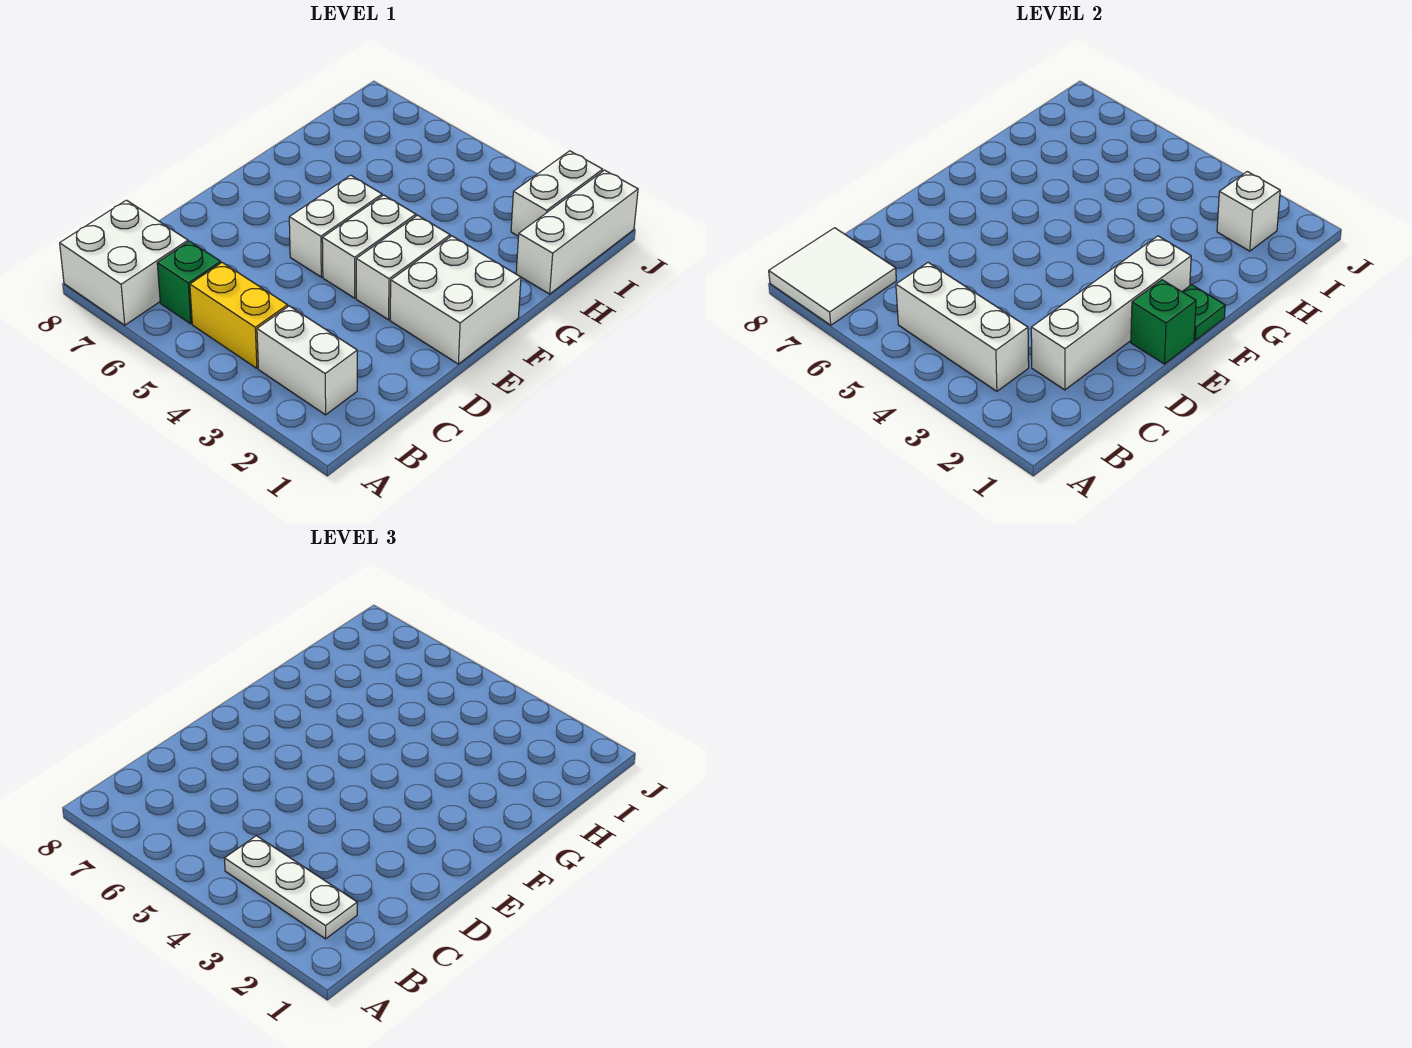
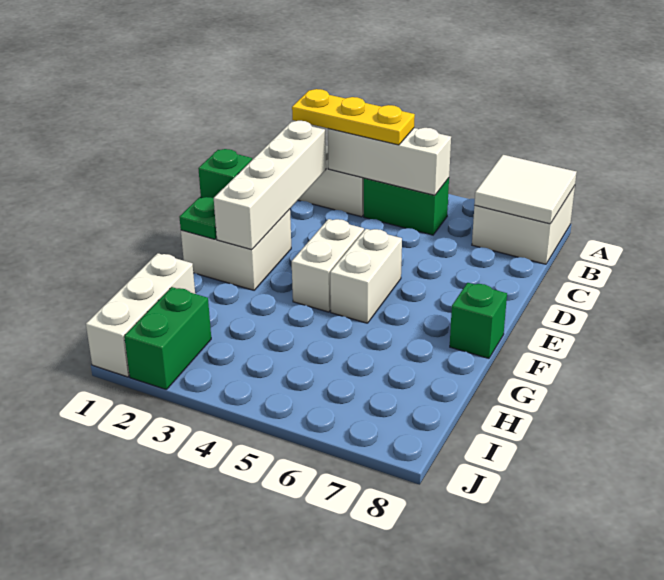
white 1x3 plate [224,836,357,939] -> yellow 1x3 plate [292,89,415,145]
yellow 1x2 brick [190,263,288,368] -> green 1x2 brick [364,178,449,235]
green 1x1 brick [157,241,221,324] -> green 1x1 brick moved to [450,283,507,358]
white 1x2 brick [356,215,450,320] -> none
white 1x2 brick [511,151,603,236] -> green 1x2 brick [124,287,211,390]
white 1x1 brick [1217,172,1280,251] -> none

